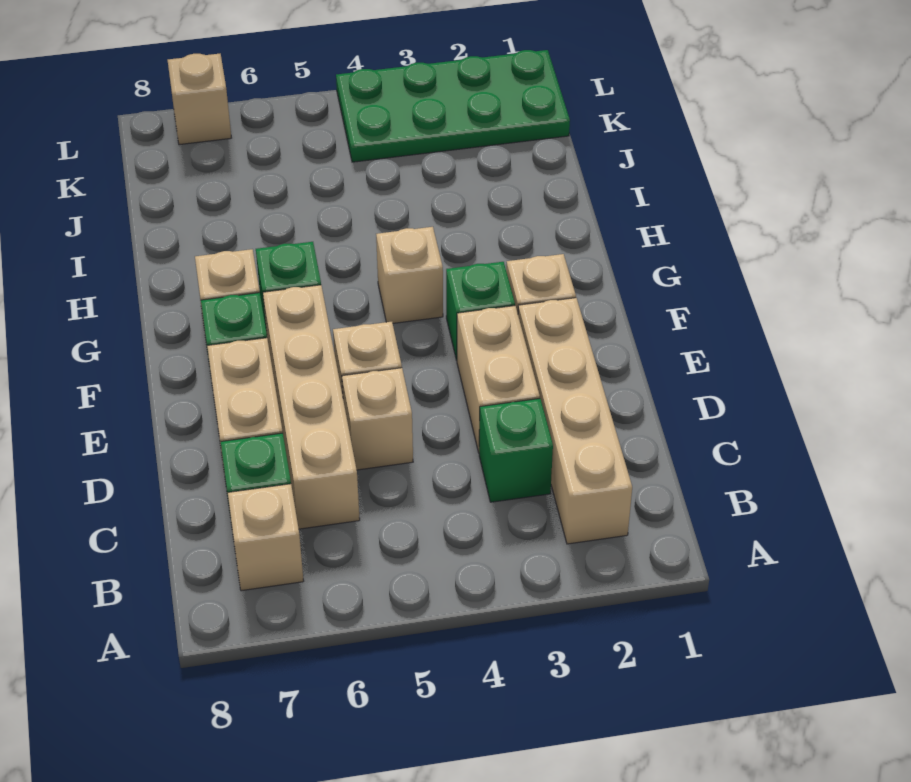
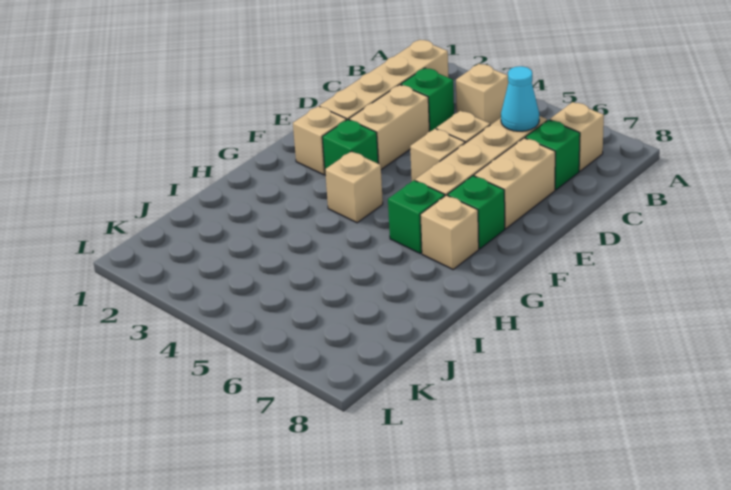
none -> cyan 1x1 cone [501,66,539,131]
green 2x4 plate [336,50,570,162] -> none
tan 1x1 brick [168,54,231,145] -> tan 1x1 brick moved to [456,64,508,125]

